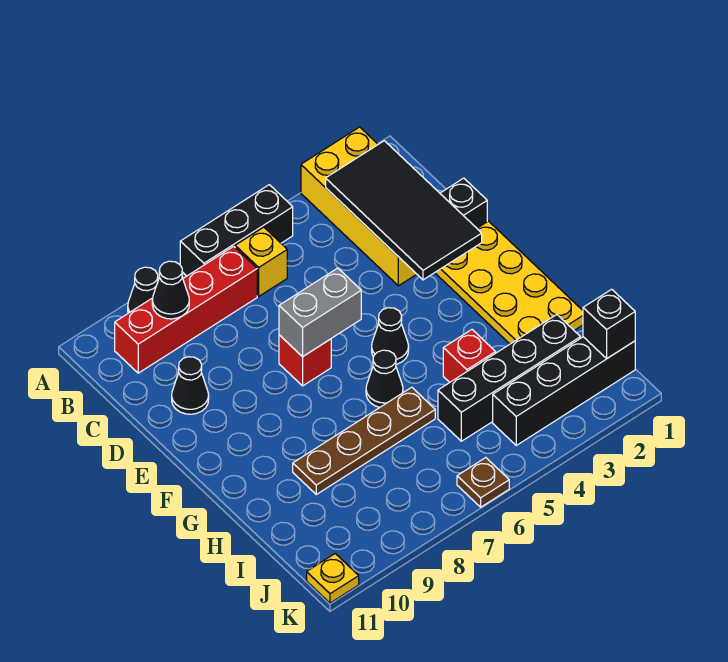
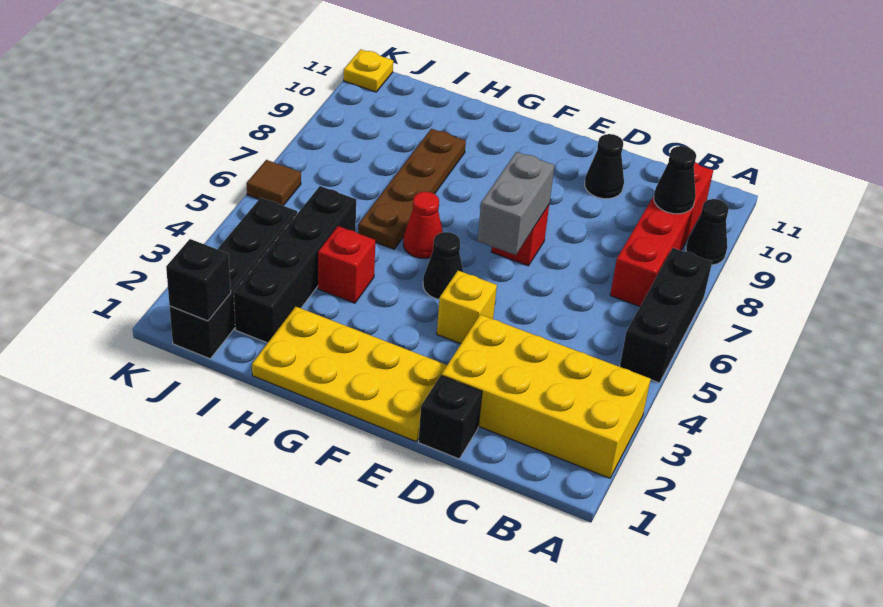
black 2x4 tile [326,141,482,280] -> none
yellow 1x1 brick [235,227,287,296] -> yellow 1x1 brick moved to [437,271,497,344]
black 1x1 cone [366,350,403,407] -> red 1x1 cone [403,192,443,258]
brown 1x1 plate [457,458,509,507] -> brown 1x1 tile [247,160,301,206]

